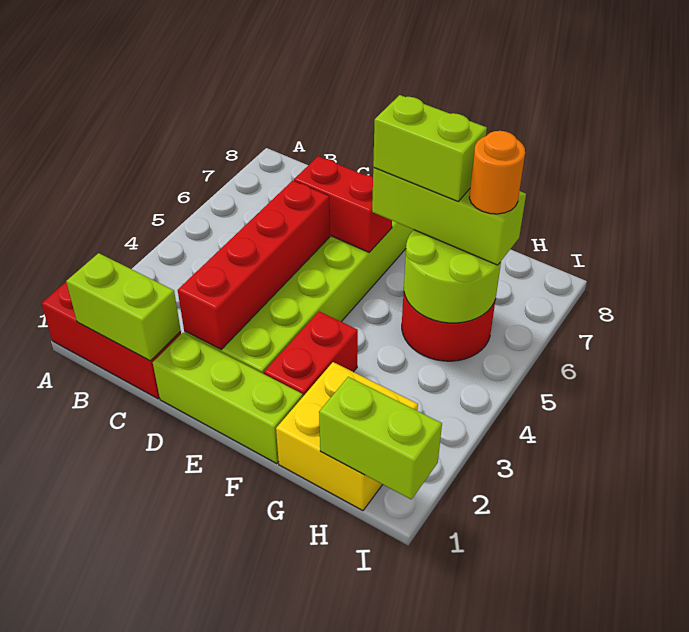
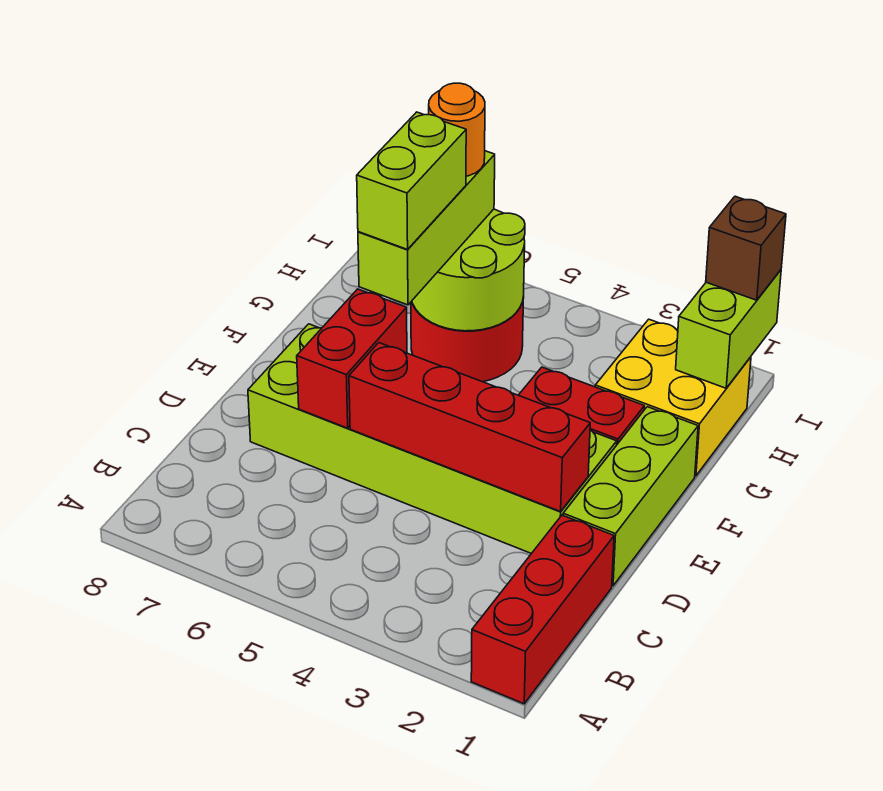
lime 1x2 brick [66,253,181,361] -> none
none -> brown 1x1 brick [706,196,786,300]

